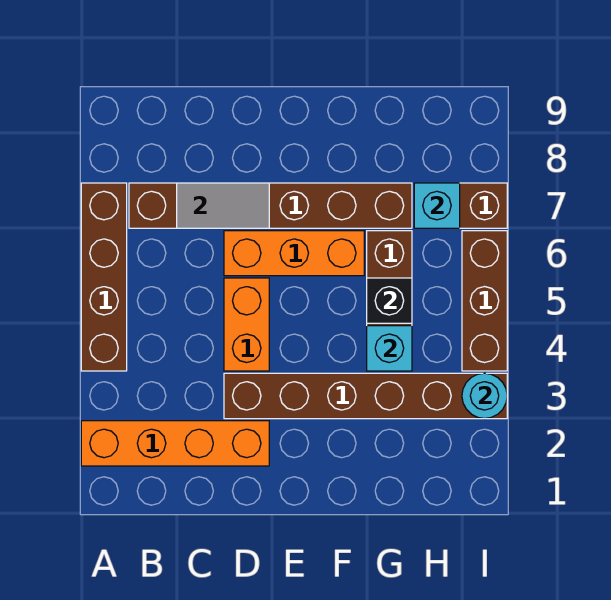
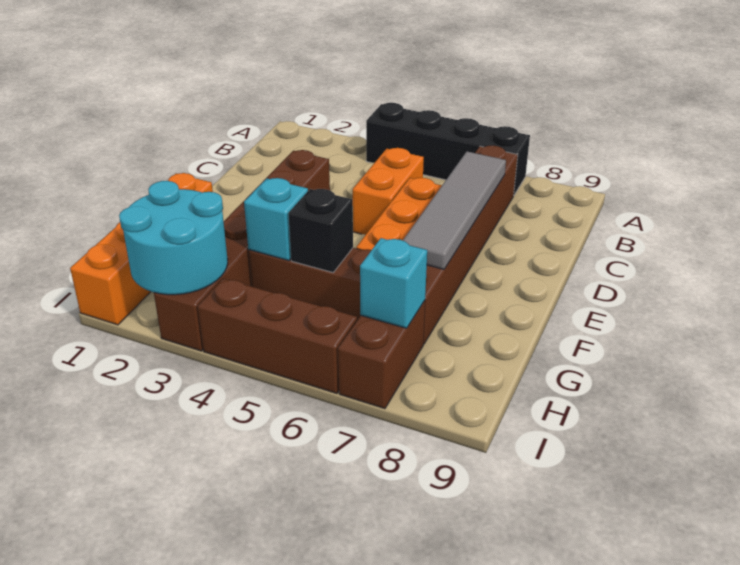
orange 1x4 brick [81,421,269,466] -> orange 1x4 brick moved to [70,173,213,325]
brown 1x4 brick [81,183,127,371] -> black 1x4 brick [366,103,530,195]
grey 1x2 tile [177,183,269,228] -> grey 1x4 tile [403,151,506,269]
orange 1x2 brick [224,278,269,371] -> orange 1x2 brick turned to [353,148,424,235]
cyan 1x1 round brick [462,373,507,419] -> cyan 2x2 round brick [119,181,228,295]

